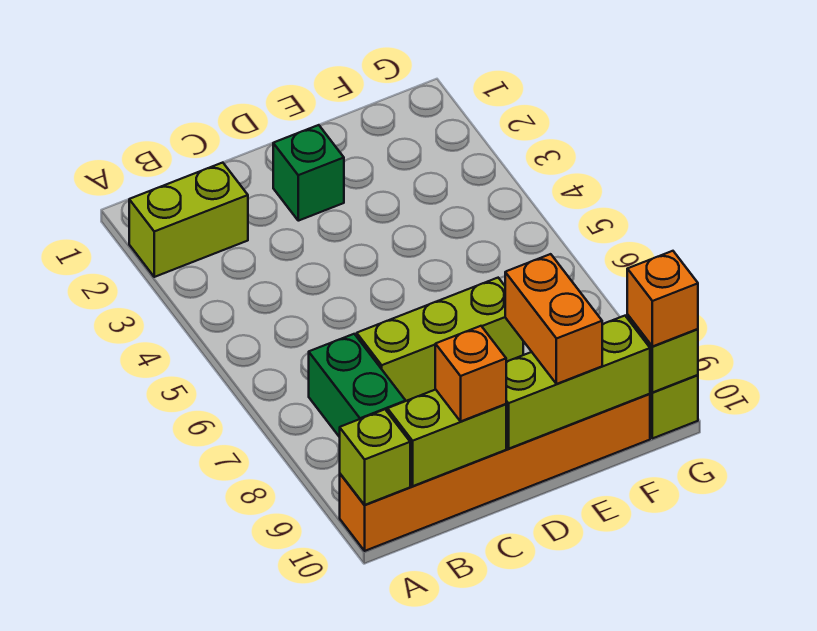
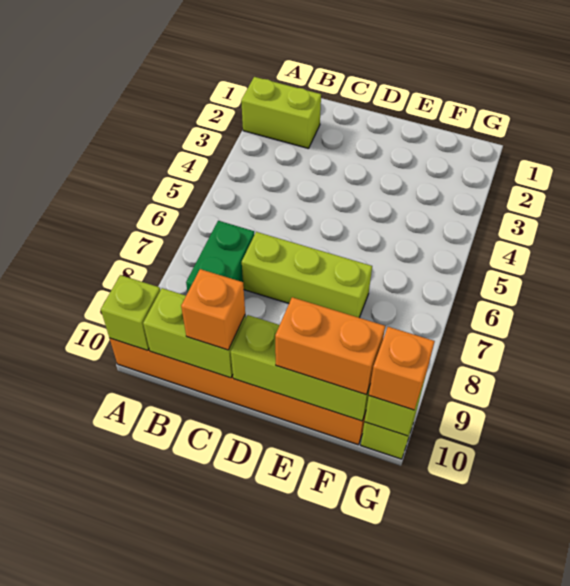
green 1x1 brick [273,125,344,221] -> none
orange 1x2 brick [505,254,602,384] -> orange 1x2 brick turned to [275,297,385,394]

